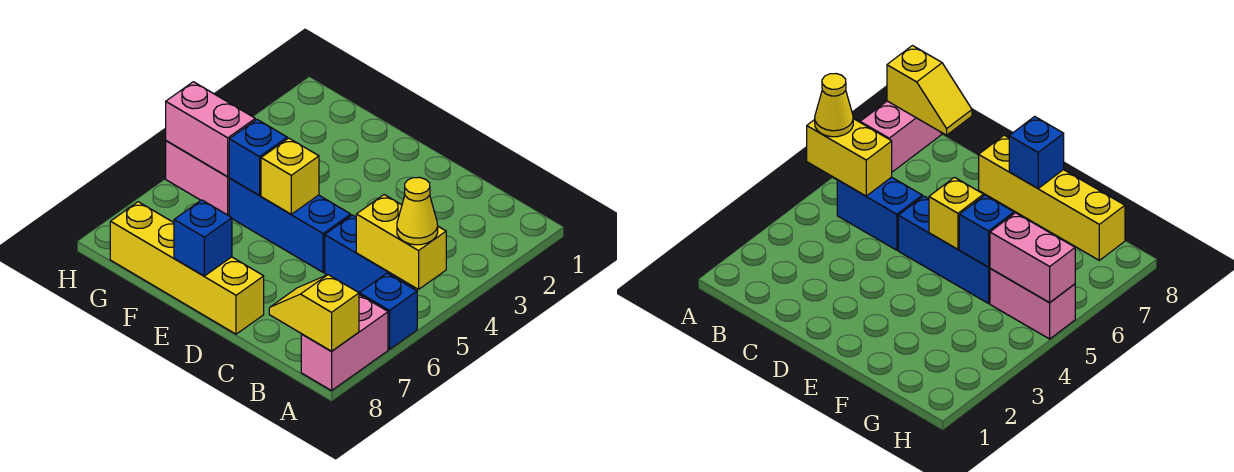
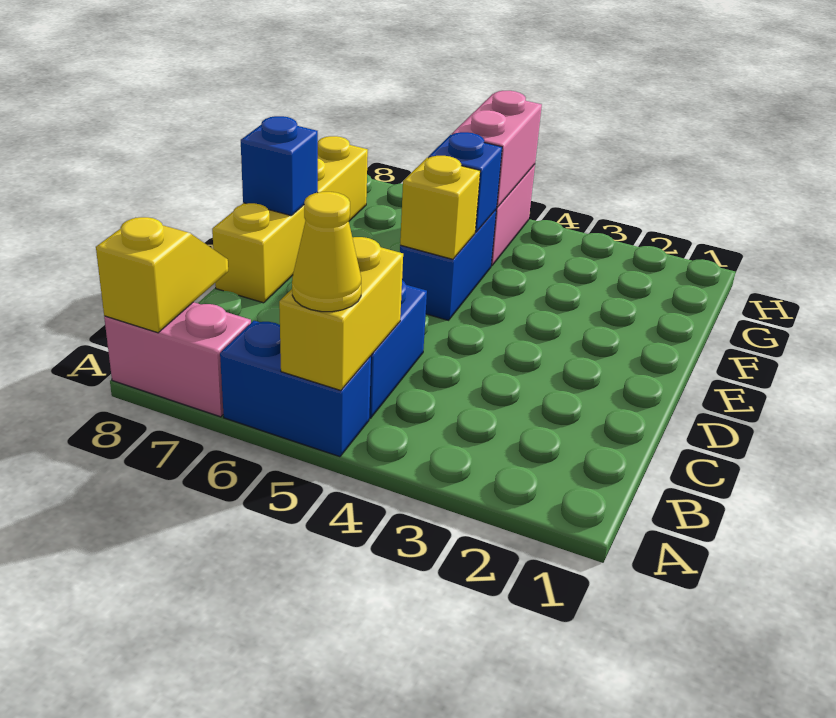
blue 1x1 brick [359,273,417,349] -> blue 1x2 brick [220,321,371,457]
blue 1x3 brick [229,178,351,272] -> blue 1x2 brick [400,210,496,320]

